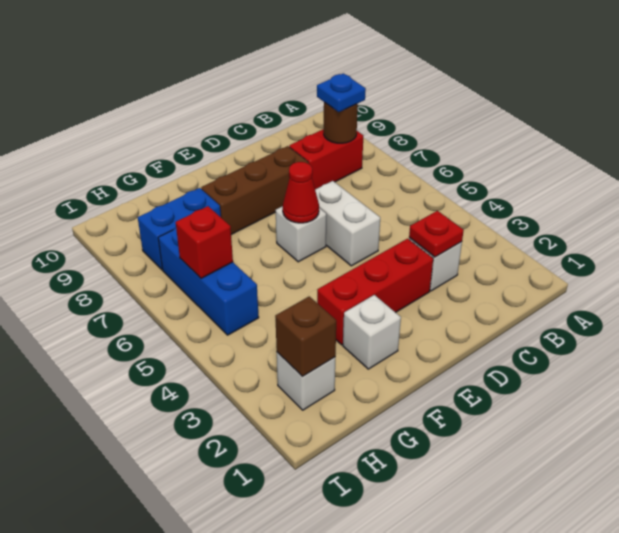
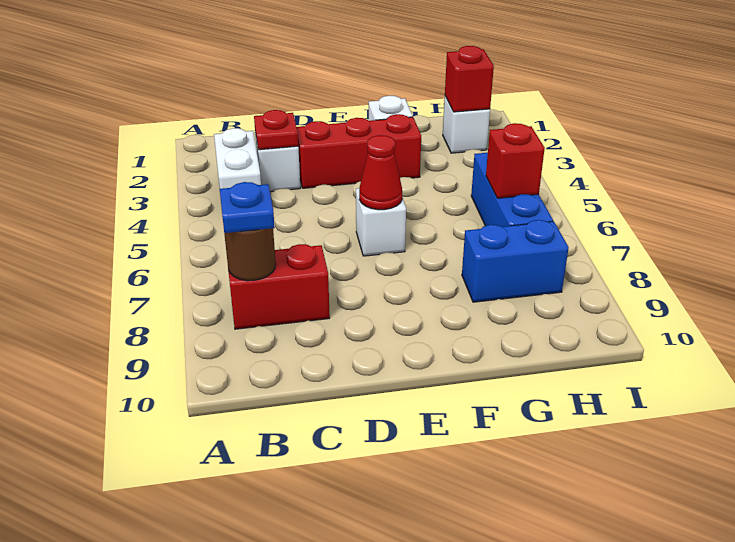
white 1x2 brick [315,181,380,266] -> white 1x2 brick moved to [214,128,261,189]
brown 1x3 brick [201,146,309,235] -> none
brown 1x1 brick [275,296,336,377] -> red 1x1 brick [445,46,494,112]

